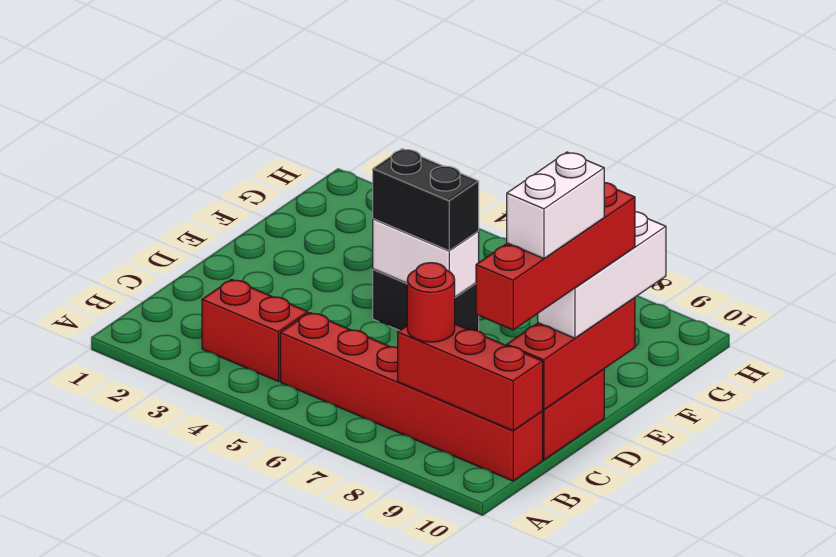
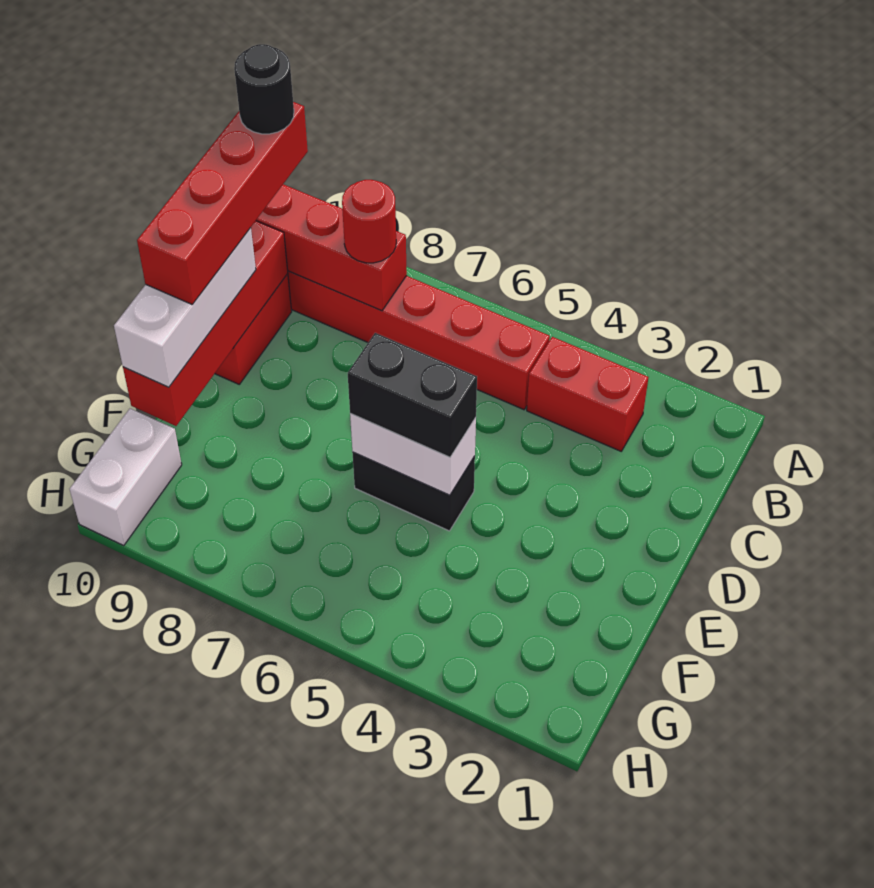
none -> black 1x1 round brick [234,44,294,134]
red 1x3 brick [507,298,635,410] -> red 1x4 brick [123,221,288,426]
white 1x2 brick [507,152,604,259] -> white 1x2 brick moved to [70,408,182,545]

